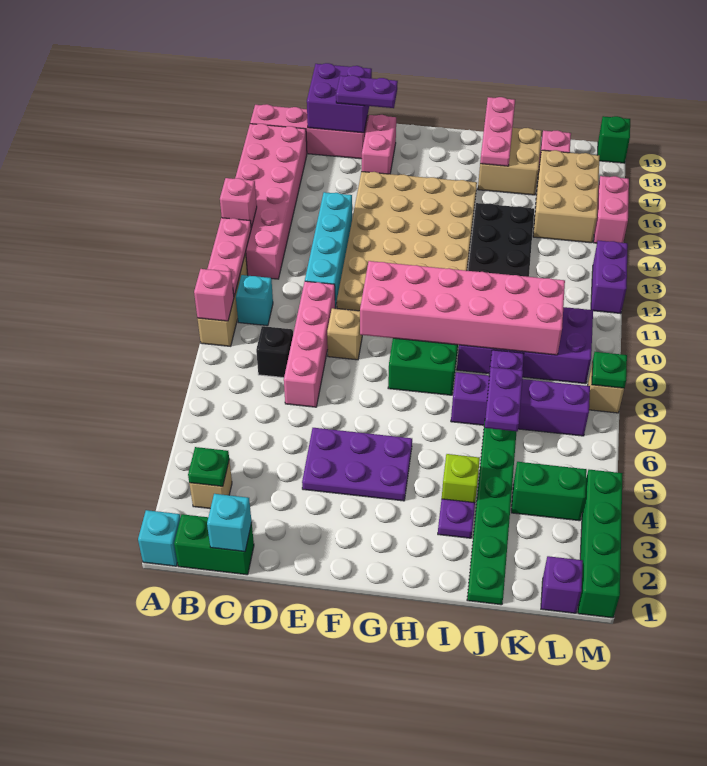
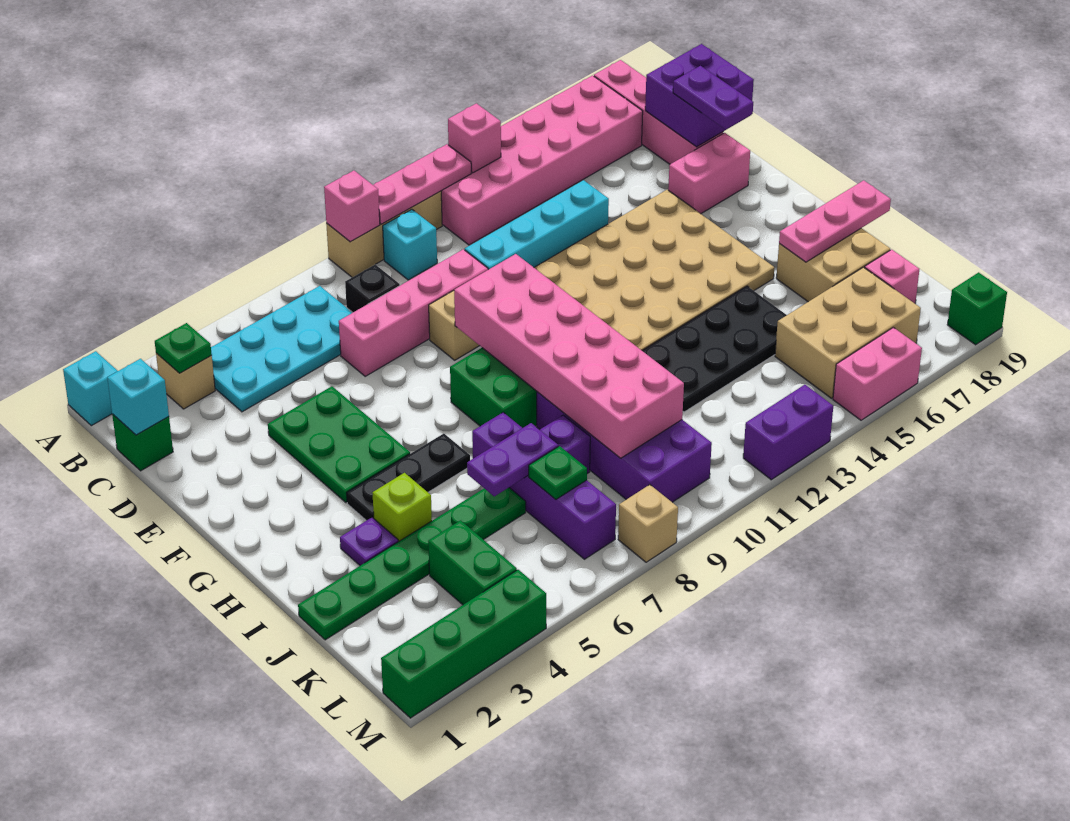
green 1x2 brick [174,514,254,575] -> green 1x1 brick [112,414,173,471]
none -> cyan 2x4 plate [211,286,353,412]
purple 2x3 plate [302,428,412,501] -> green 2x3 plate [268,386,410,503]
none -> black 1x3 plate [347,434,470,521]
purple 1x1 brick [541,556,583,613] -> none
green 1x1 plate [592,352,627,388] -> green 1x1 plate moved to [529,446,587,499]

